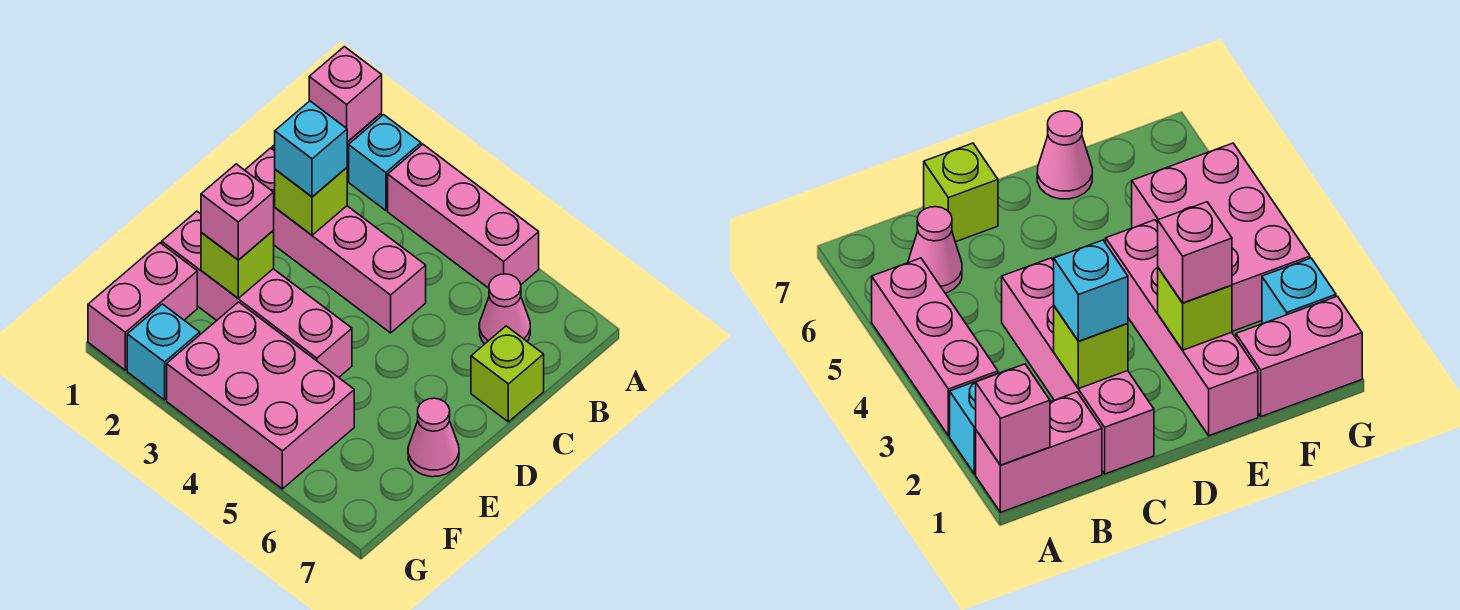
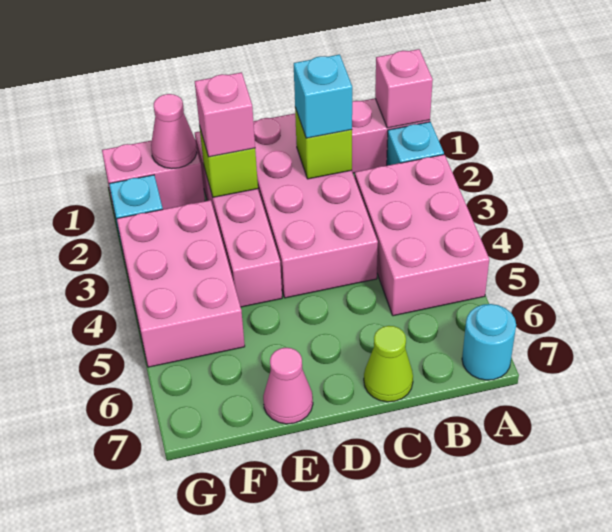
pink 1x3 brick [388,144,539,288] -> pink 2x3 brick [355,155,489,316]
none -> cyan 1x1 round brick [462,304,516,380]
pink 1x1 cone [479,274,530,344] -> pink 1x1 cone moved to [151,94,197,169]
pink 1x4 brick [245,148,426,333] -> pink 2x4 brick [253,114,378,298]
lime 1x1 brick [471,326,544,422] -> lime 1x1 cone [364,326,413,402]

